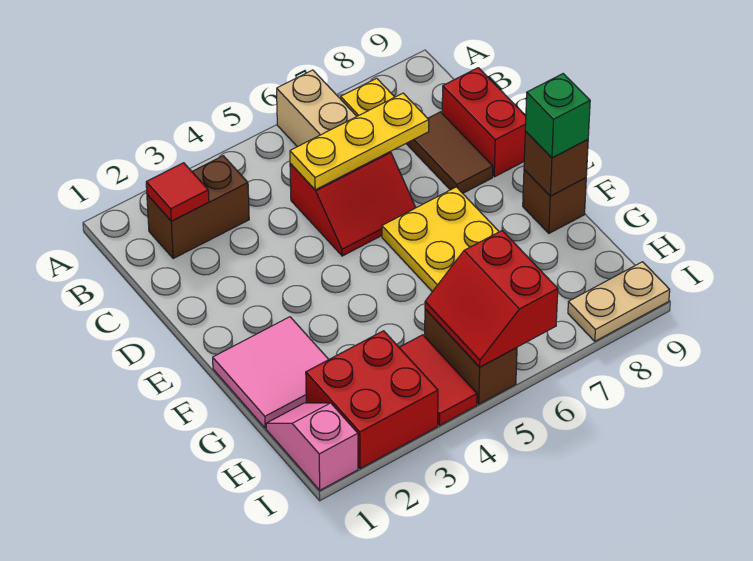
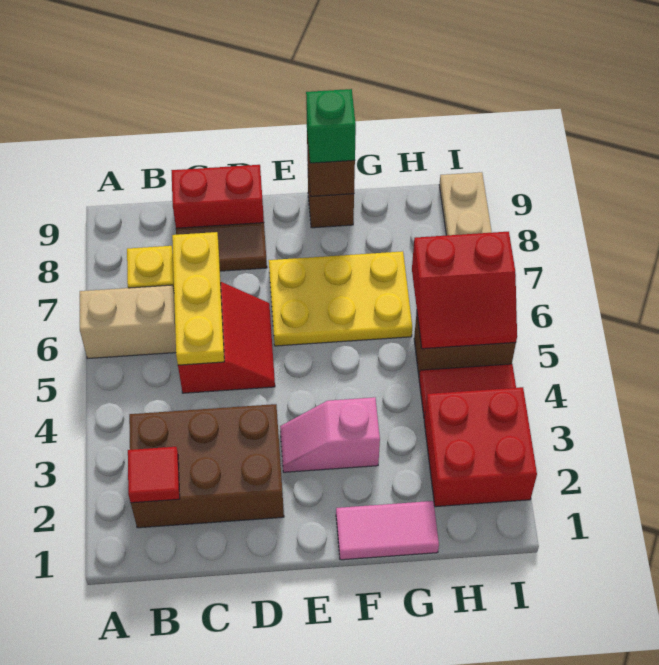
brown 1x2 brick [147,156,249,258] -> brown 2x3 brick [129,404,284,528]
pink 2x2 tile [213,317,329,428] -> pink 1x2 tile [336,501,439,560]
pink 1x2 slope [266,403,358,490] -> pink 1x2 slope moved to [280,397,380,472]

